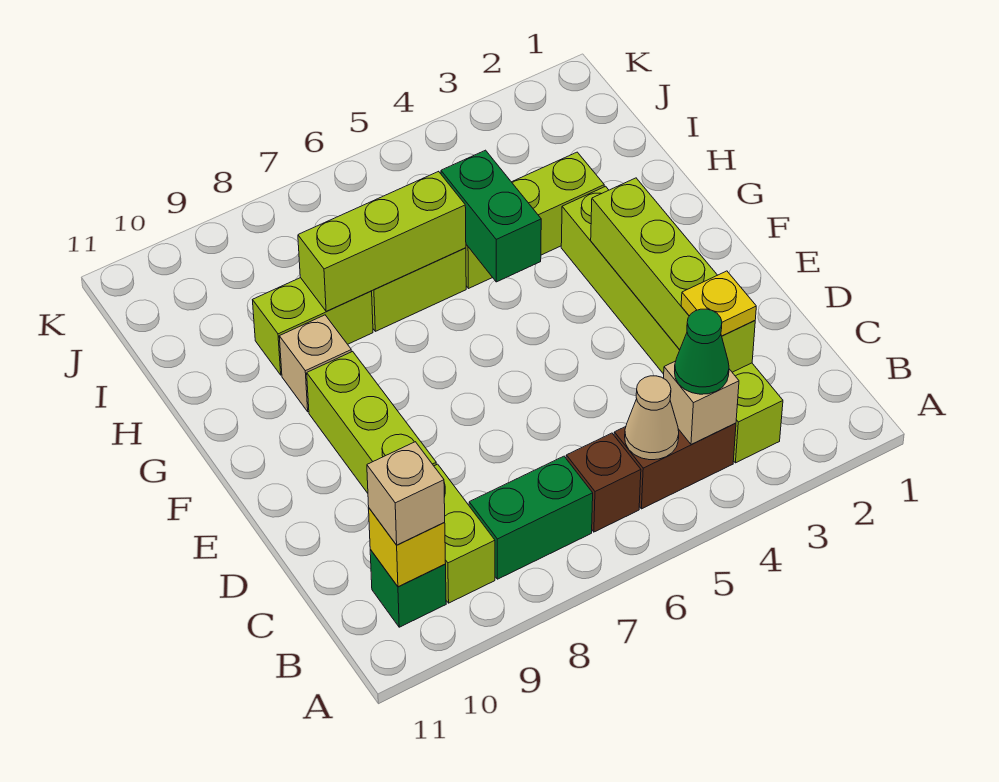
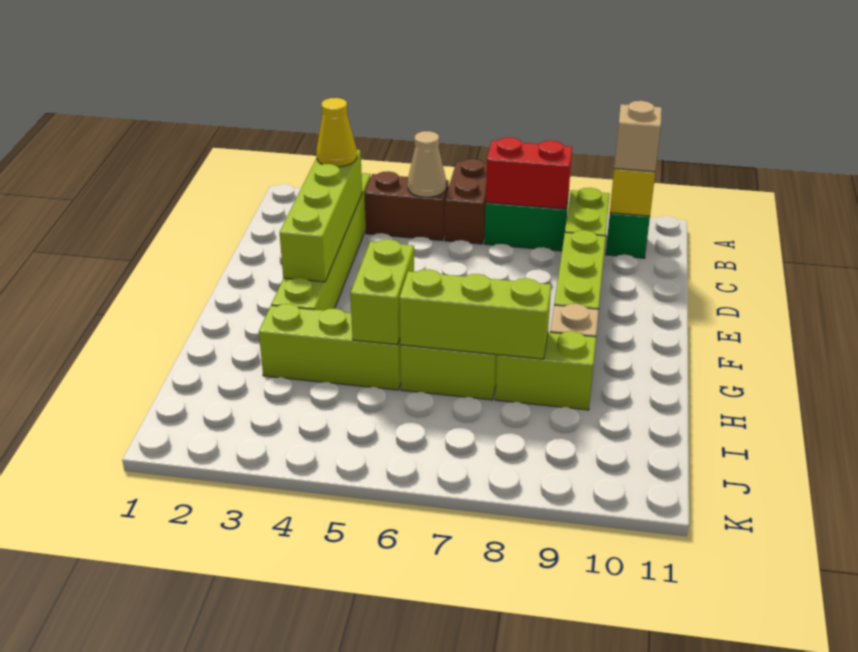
tan 1x1 brick [664,361,739,444] -> none
green 1x1 cone [675,309,729,394] -> none
brown 1x1 brick [566,433,641,532] -> brown 1x2 brick [445,159,487,244]
none -> red 1x2 brick [486,137,572,209]
yellow 1x1 plate [681,271,756,336] -> yellow 1x1 cone [316,98,357,167]
green 1x2 brick [441,150,541,282] -> lime 1x2 brick [350,239,414,345]

